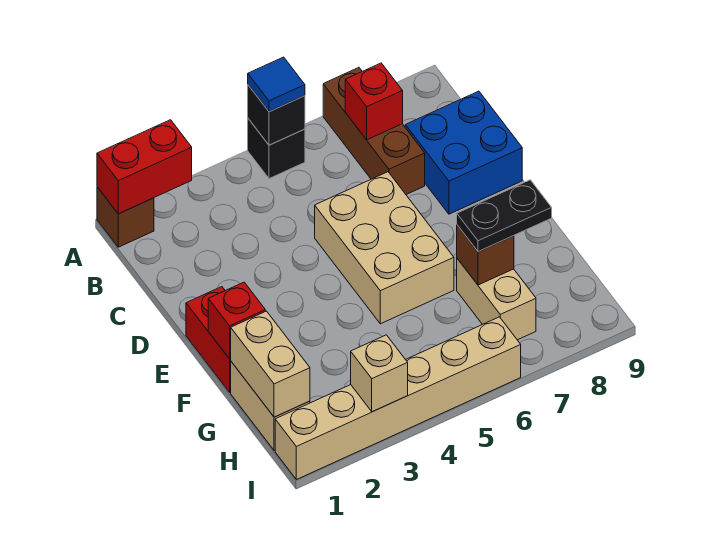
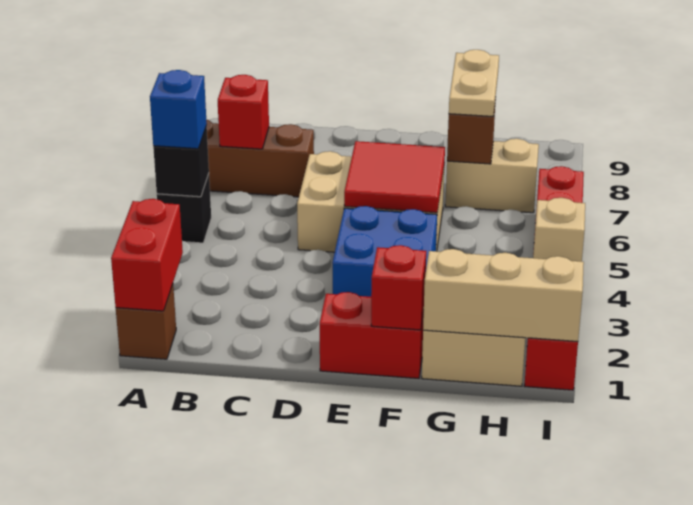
blue 1x1 tile [248,57,305,112] -> blue 1x1 brick [150,70,207,149]
blue 2x2 brick [405,91,522,214] -> blue 2x2 brick moved to [332,206,437,297]
none -> red 2x2 tile [344,141,445,213]
tan 1x2 brick [231,311,310,417] -> tan 1x3 brick [423,249,584,342]
black 1x2 plate [457,180,552,252] -> tan 1x2 plate [449,50,499,116]
tan 1x6 brick [275,317,521,480] -> red 1x6 brick [524,166,584,390]

